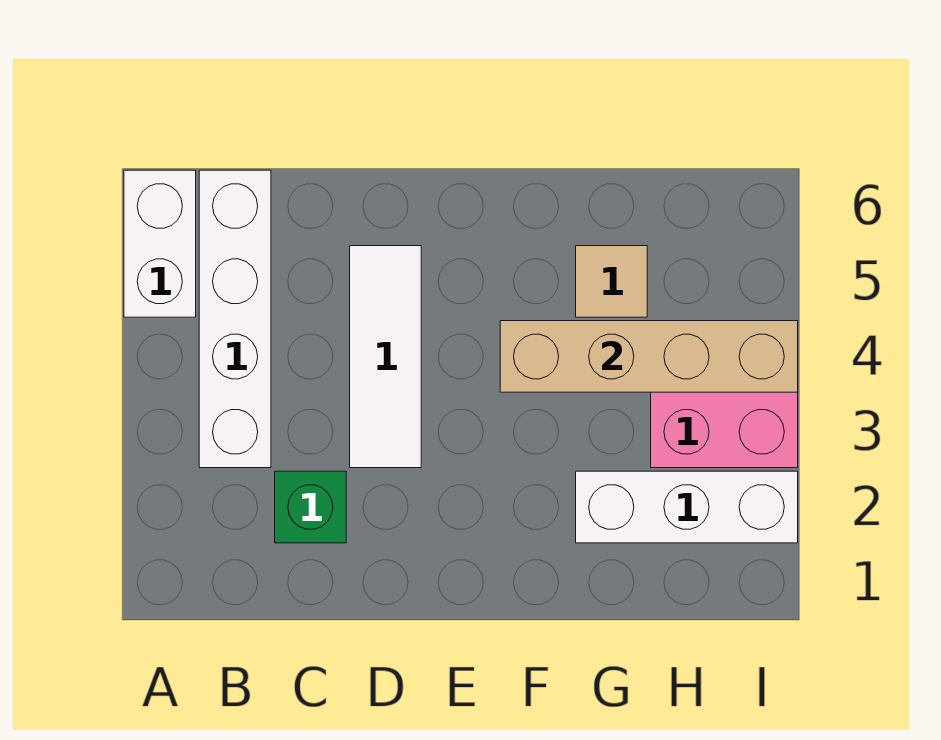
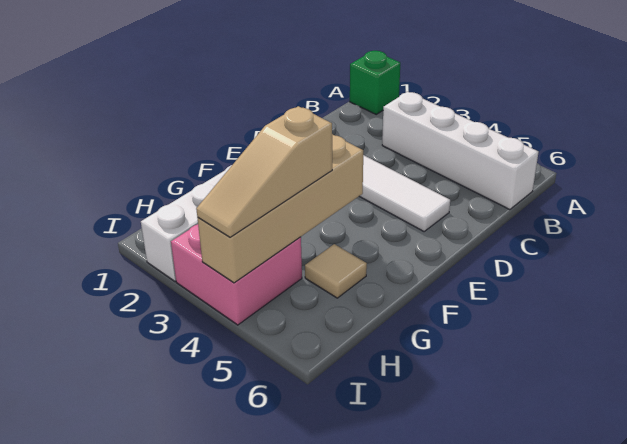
white 1x2 brick [124,170,196,317] -> none
green 1x1 brick [275,471,346,543] -> green 1x1 brick moved to [350,51,400,114]
none -> tan 1x3 slope [196,106,332,237]

